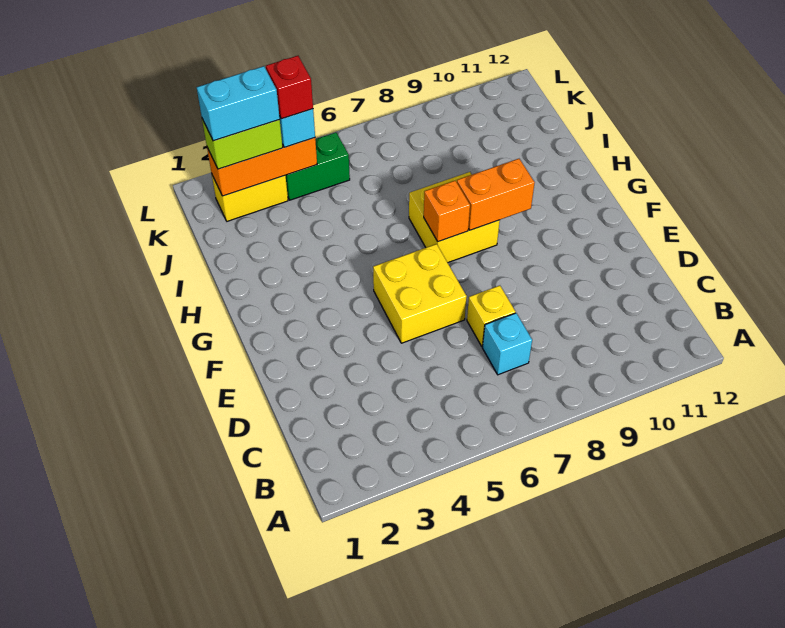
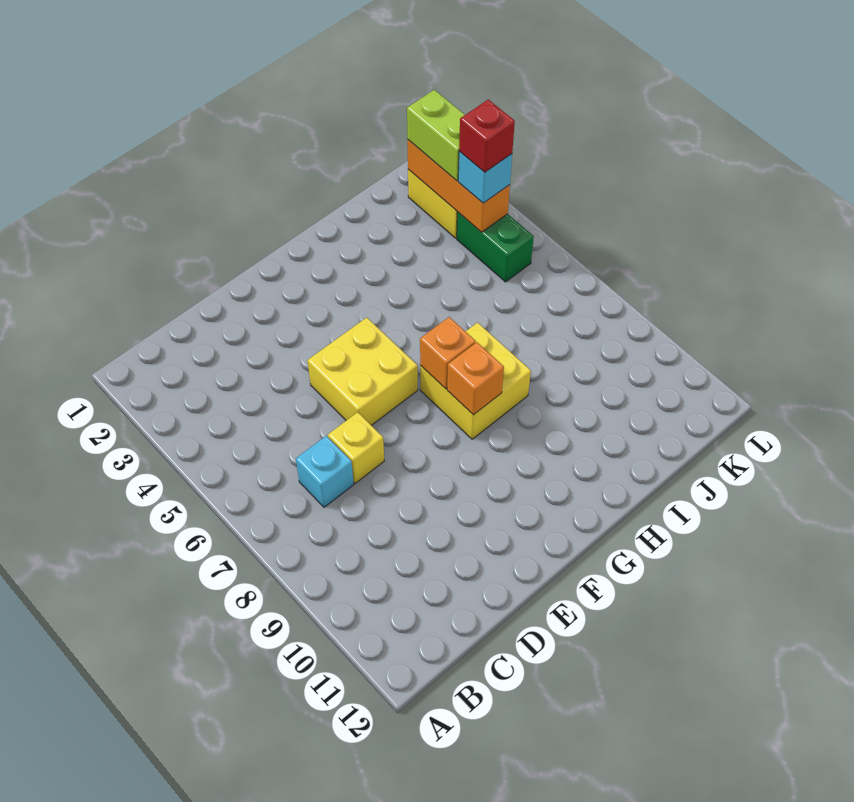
orange 1x2 brick [457,159,535,230] -> orange 1x1 brick [447,342,504,415]
cyan 1x2 brick [197,66,280,141] -> none

